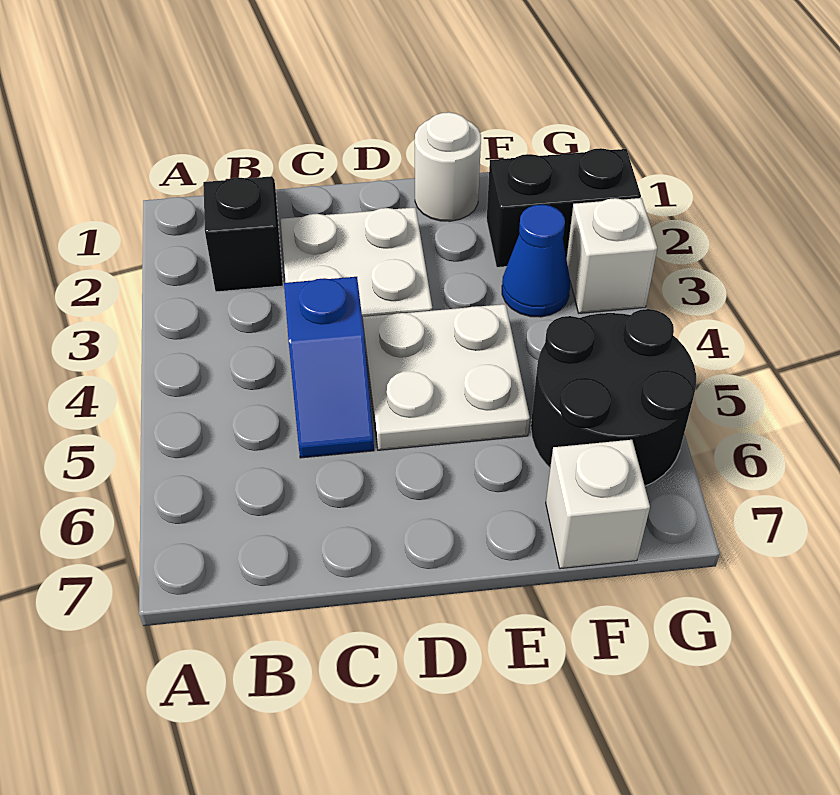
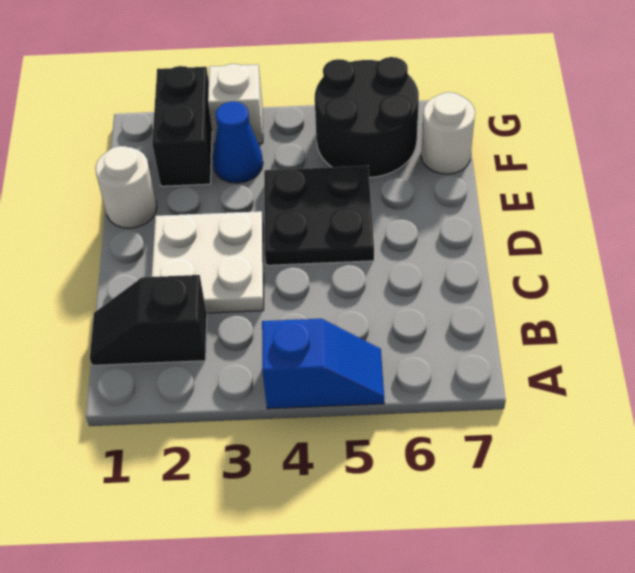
blue 1x2 slope [284,277,374,458] -> blue 1x2 slope moved to [262,319,384,409]
white 2x2 plate [363,304,530,450] -> black 2x2 plate [264,166,374,265]
white 1x1 brick [546,440,650,569] -> white 1x1 round brick [421,92,475,174]

